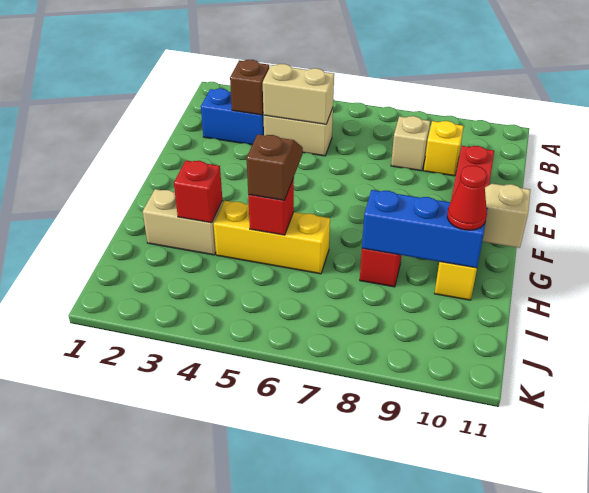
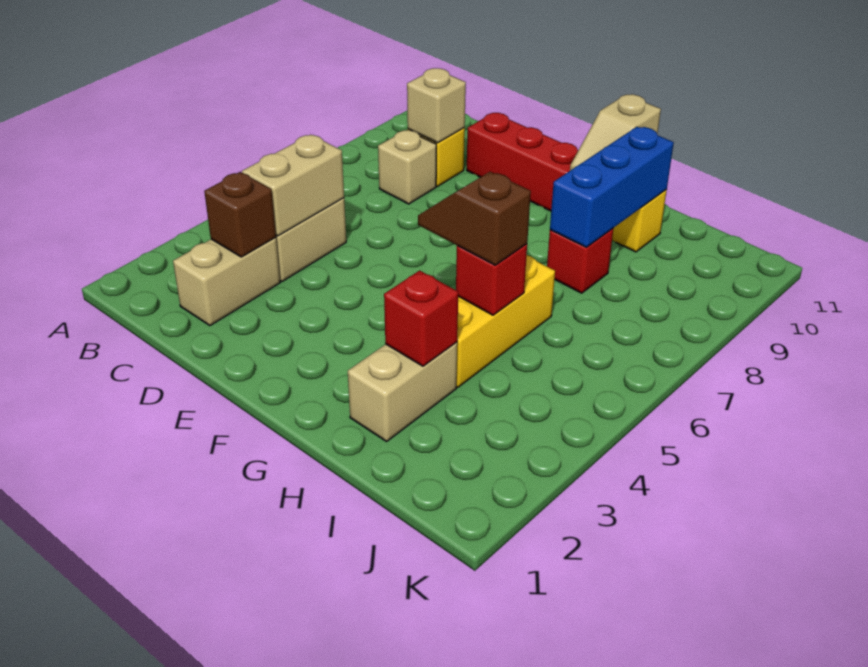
blue 1x2 brick [201,89,264,145] -> tan 1x2 brick [173,237,280,326]
none -> tan 1x1 brick [407,68,466,143]
red 1x1 cone [447,166,487,230] -> none

